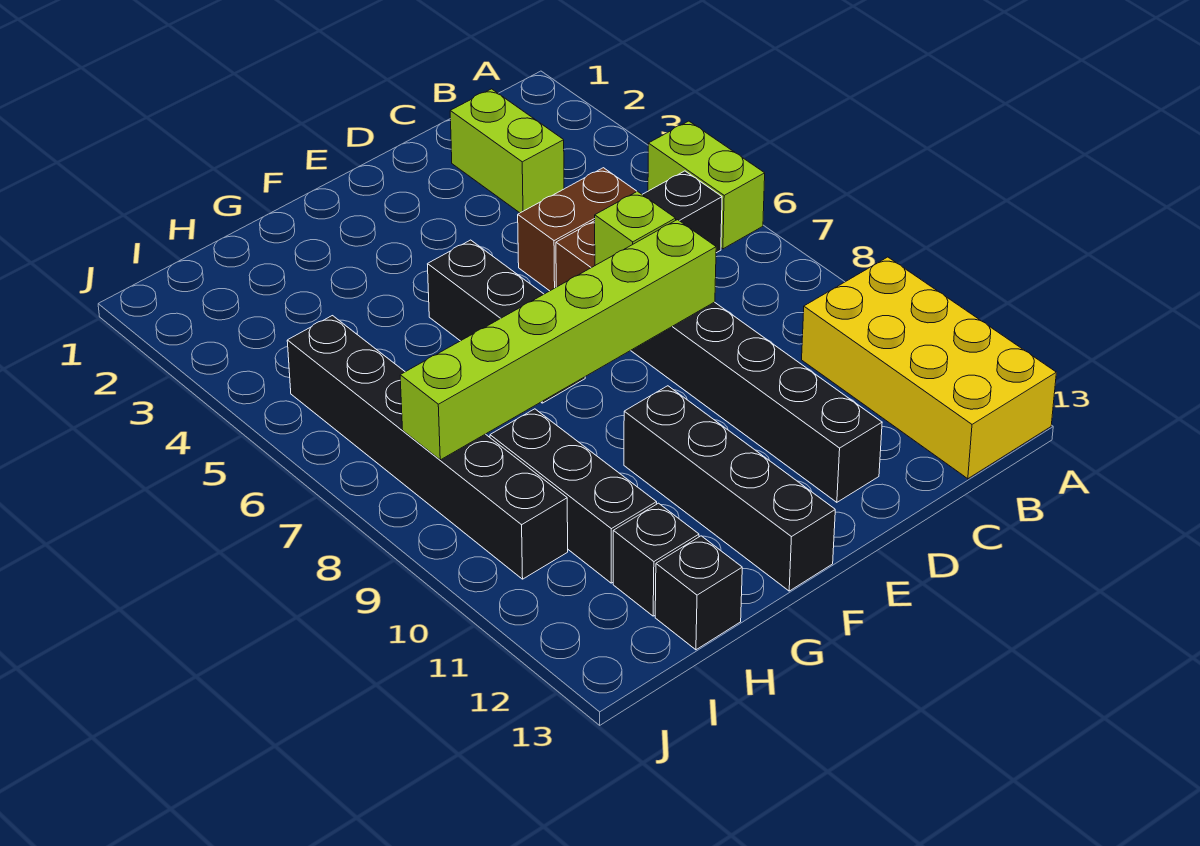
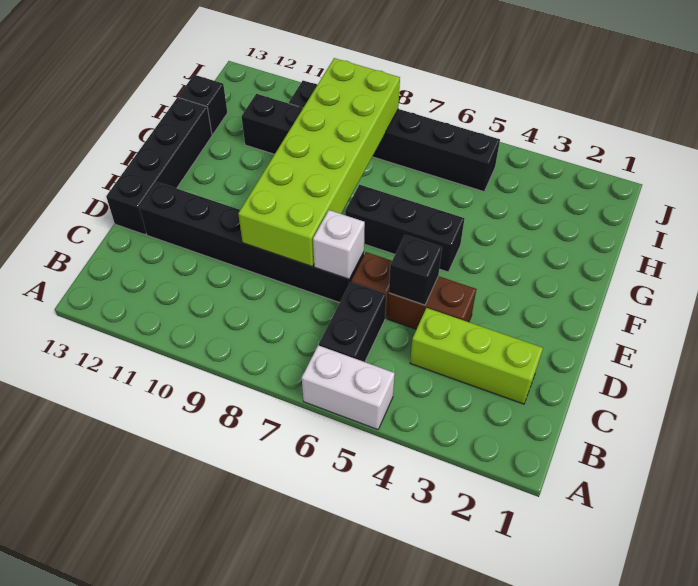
lime 1x2 brick [648,121,765,249] -> white 1x2 brick [302,345,395,430]
yellow 2x4 brick [802,257,1056,479] -> none
lime 1x2 brick [450,89,564,213] -> lime 1x3 brick [410,308,543,404]
brown 1x2 brick [518,168,637,291] -> brown 1x2 brick turned to [387,276,476,329]
lime 1x1 brick [595,191,676,265] -> white 1x1 brick [313,210,365,279]
lime 1x6 brick [400,220,716,460] -> lime 2x6 brick [238,58,400,267]
black 1x4 brick [624,386,835,591] -> black 1x4 brick turned to [106,97,212,235]
black 1x1 brick [613,503,699,616] -> black 1x1 brick moved to [389,235,442,305]

